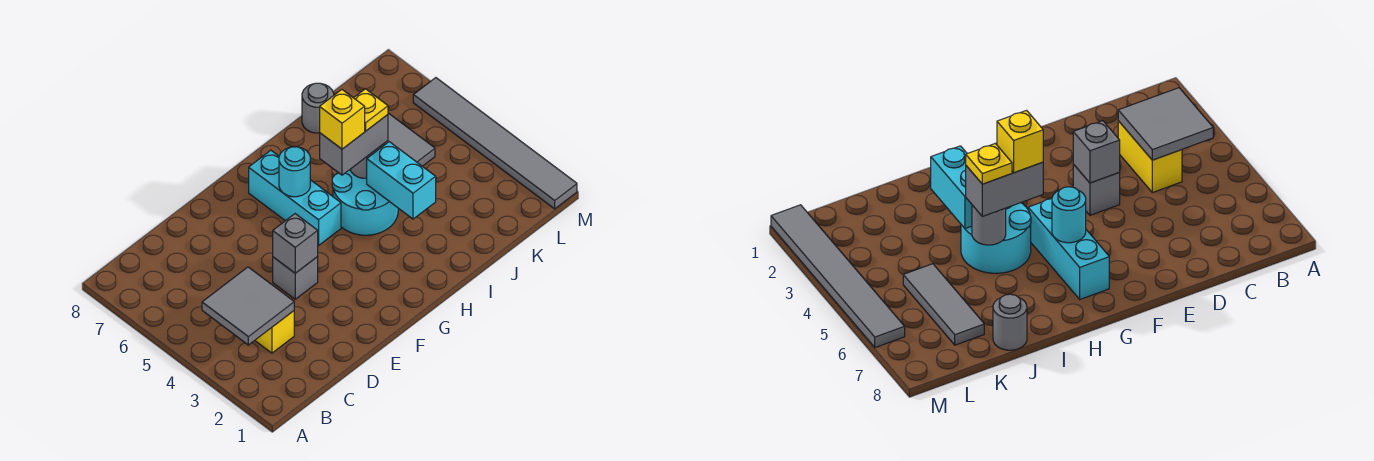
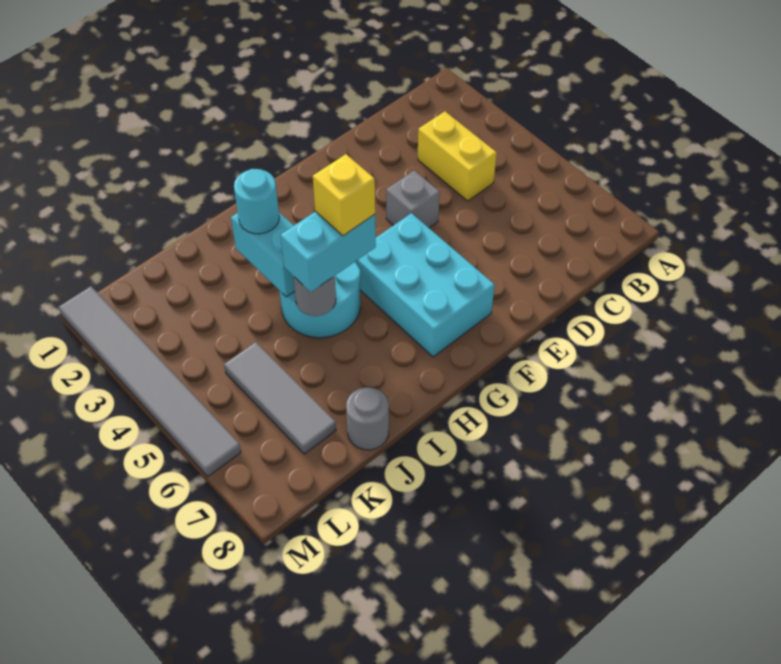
grey 2x2 tile [202,267,294,345] -> none
grey 1x1 brick [273,214,318,273] -> none
cyan 1x3 brick [249,150,341,245] -> cyan 2x3 brick [355,213,495,357]
cyan 1x1 round brick [279,147,310,197] -> cyan 1x1 round brick moved to [234,169,279,234]
grey 1x2 brick [320,115,388,175] -> cyan 1x2 brick [281,211,376,292]
yellow 1x1 plate [354,89,388,131] -> none

